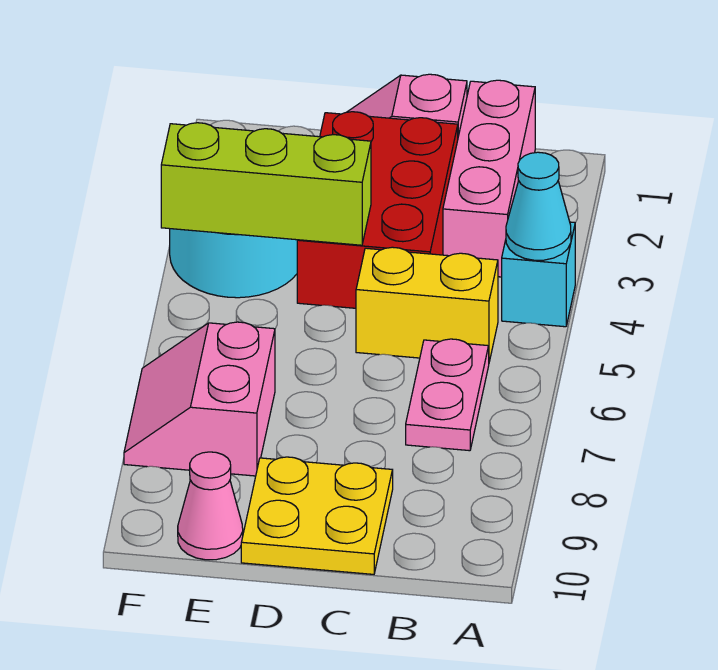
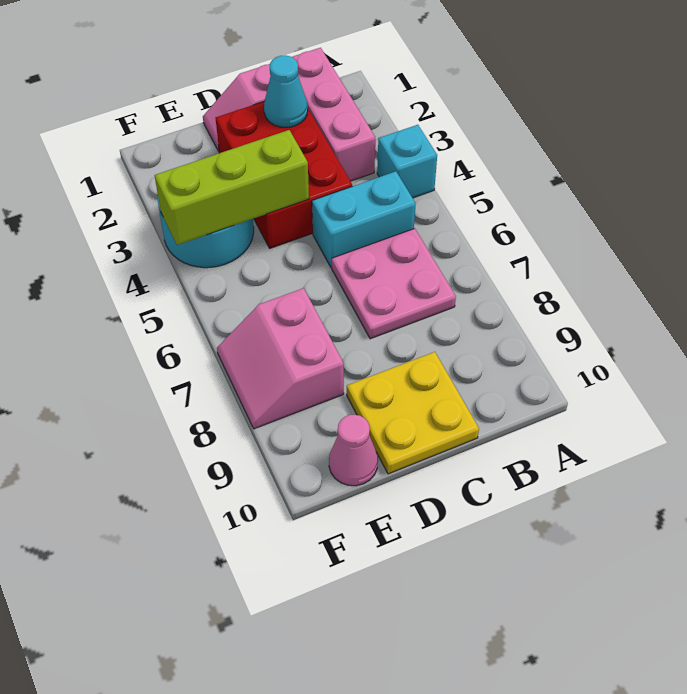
cyan 1x1 cone [506,152,571,260] -> cyan 1x1 cone moved to [264,55,308,127]
yellow 1x2 brick [356,247,498,362] -> cyan 1x2 brick [312,171,416,267]
pink 1x2 plate [406,339,489,451] -> pink 2x2 plate [332,229,456,339]

